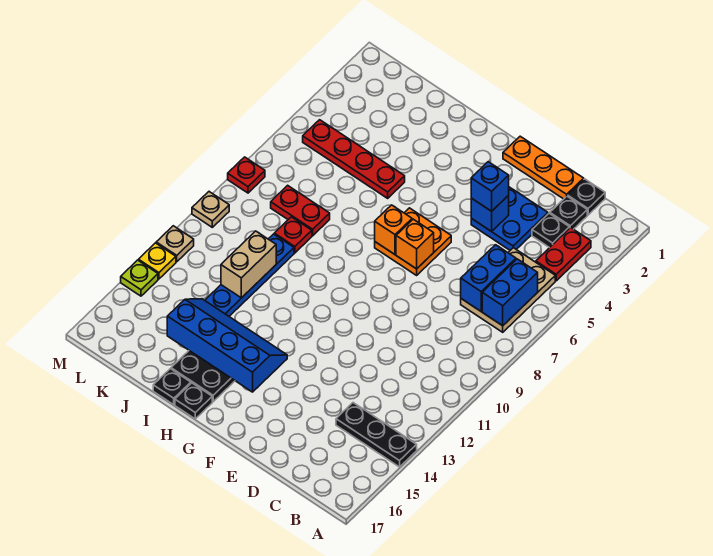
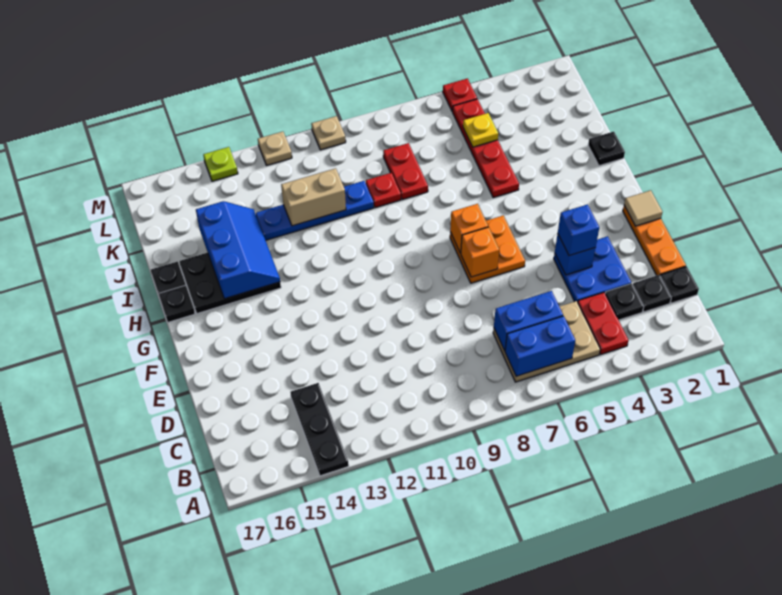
red 1x2 plate [536,227,591,281] -> red 1x2 plate turned to [578,292,628,354]
none -> tan 1x1 tile [624,190,662,226]
blue 2x4 slope [167,299,287,392] -> blue 2x3 slope [196,201,280,299]
none -> black 1x1 plate [588,132,625,166]
red 1x1 plate [228,157,265,193] -> red 1x1 plate moved to [443,79,477,112]
yellow 1x1 plate [138,243,176,279] -> yellow 1x1 plate moved to [463,113,498,147]

